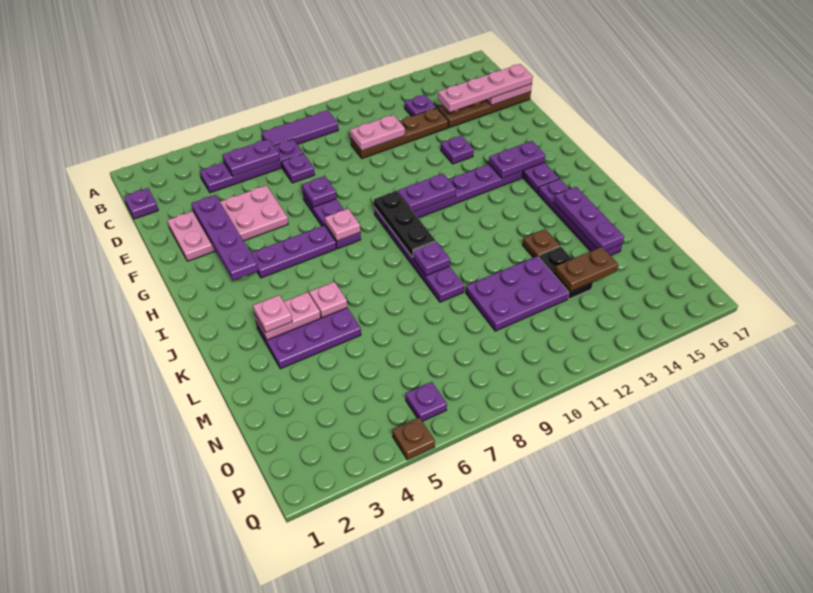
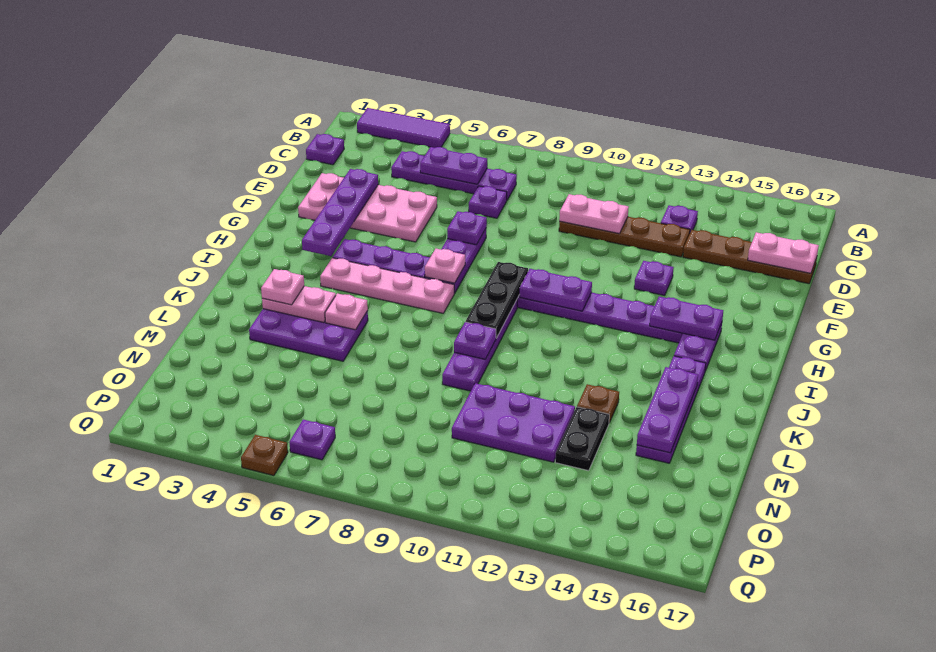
purple 1x3 tile [261,110,338,145] -> purple 1x3 tile moved to [357,108,450,148]
pink 1x4 plate [438,64,533,112] -> pink 1x4 plate moved to [320,258,455,313]
brown 1x2 plate [555,247,618,292] -> none

